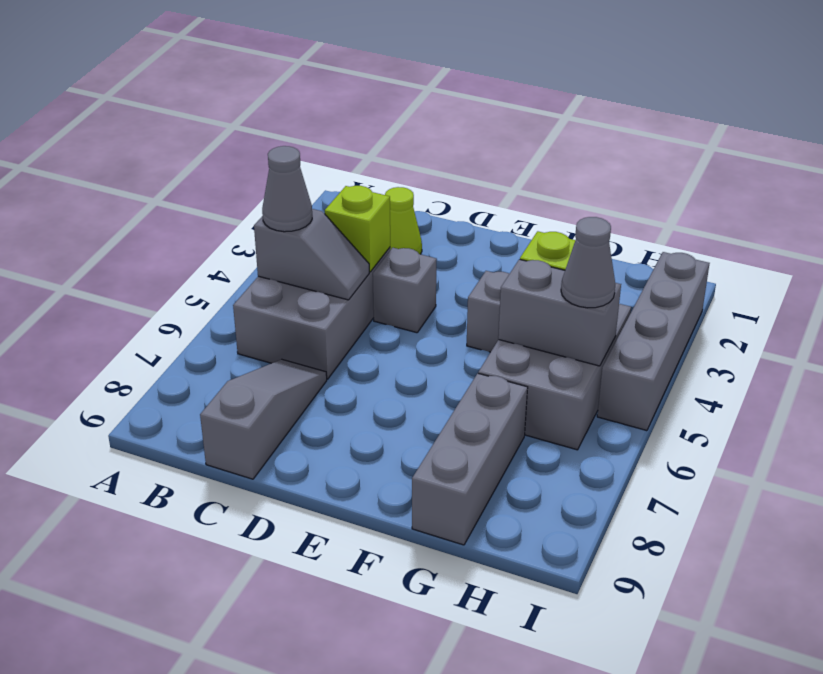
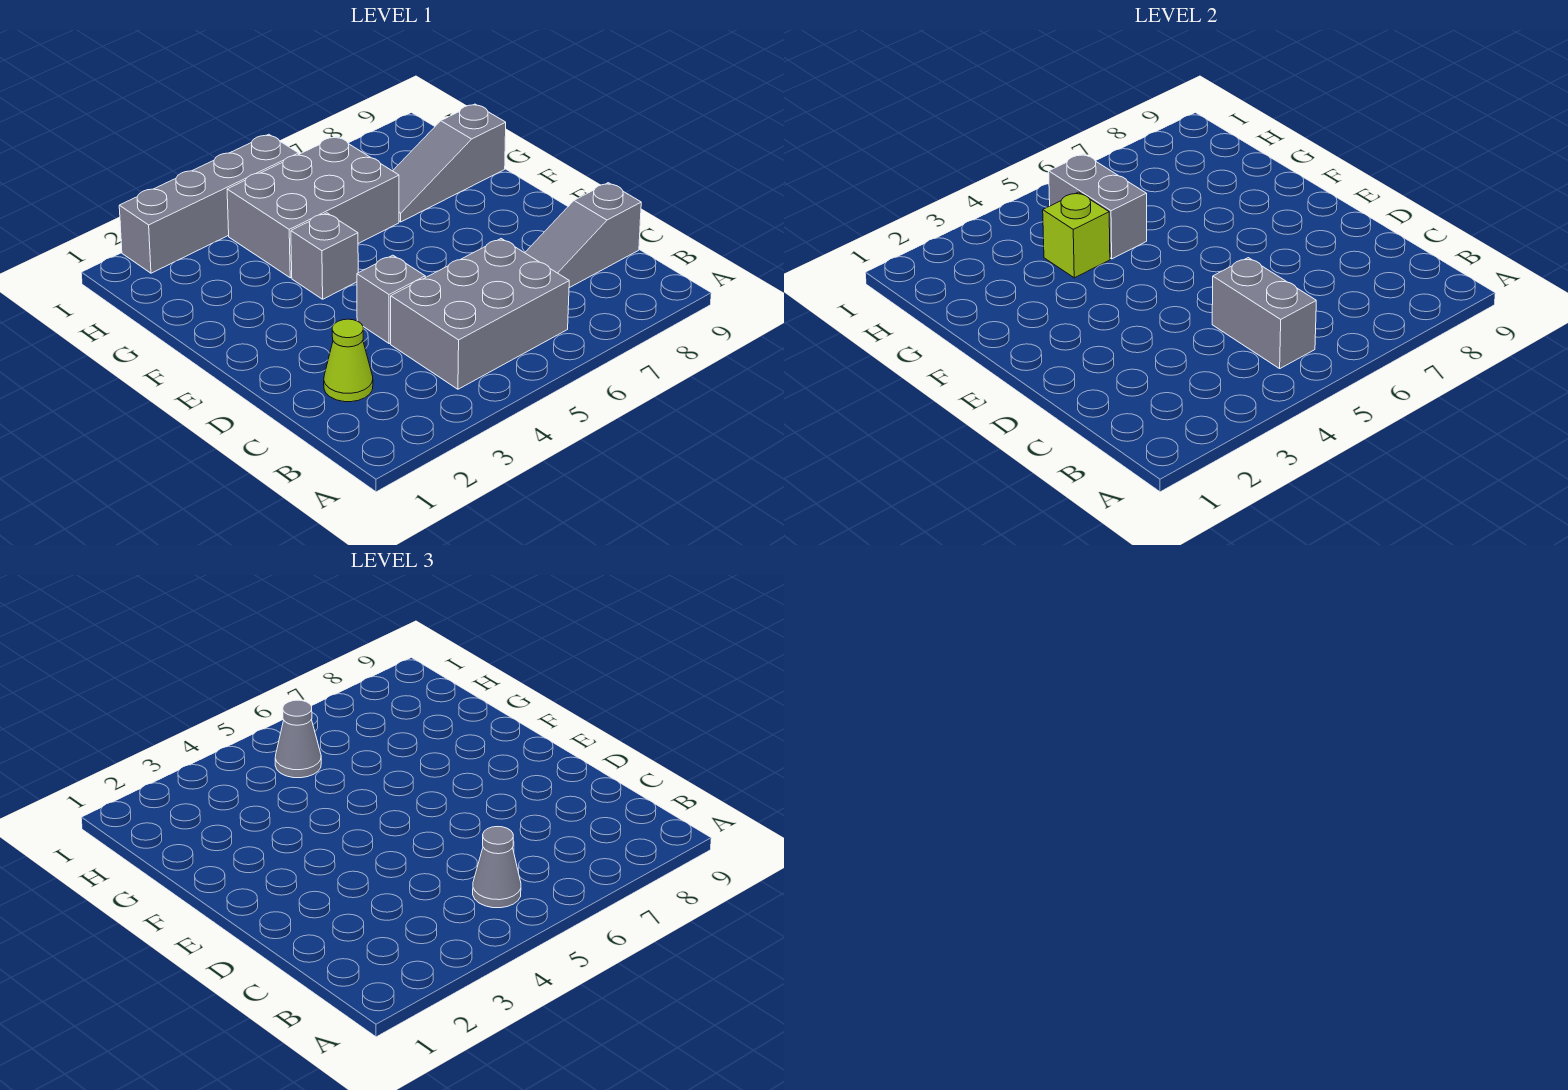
grey 1x2 slope [254,209,369,300] -> grey 1x2 brick [1212,258,1316,369]
lime 1x1 brick [325,186,390,272] -> none
grey 1x3 brick [412,373,528,545] -> grey 1x3 slope [393,104,506,222]

